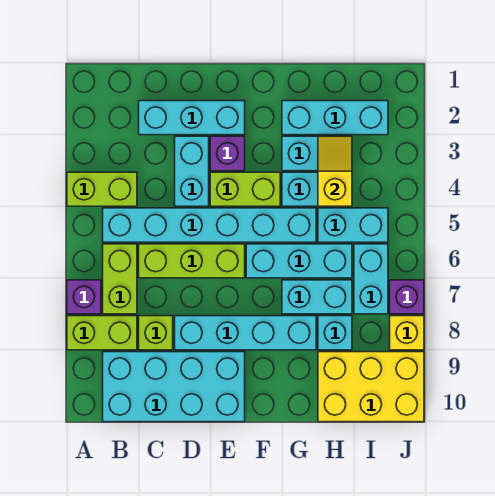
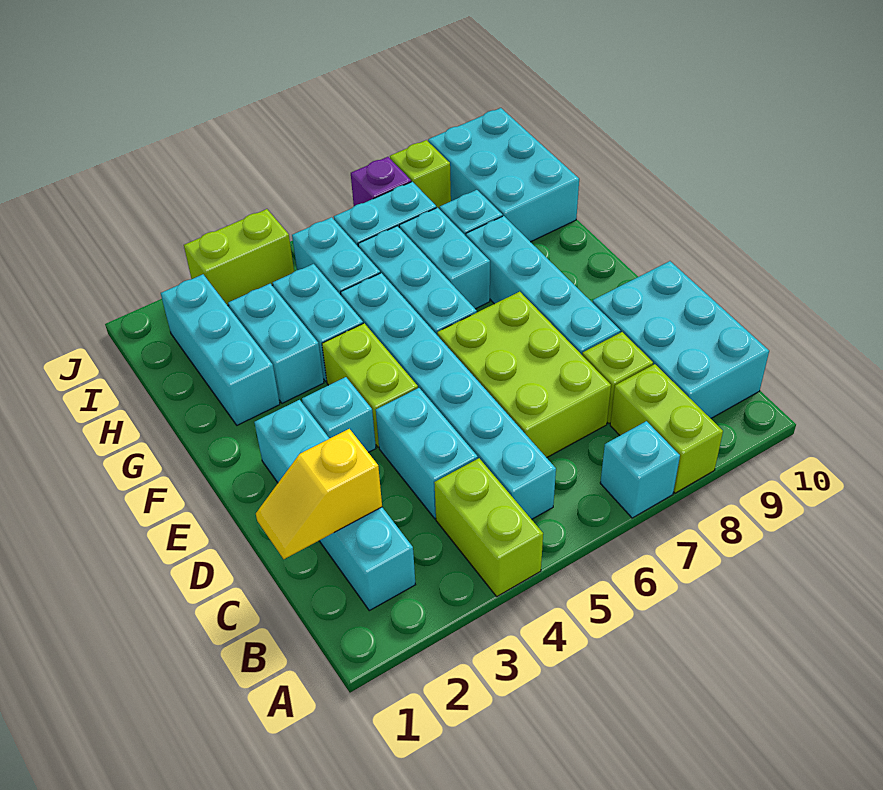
purple 1x1 brick [67,280,101,314] -> cyan 1x1 brick [600,421,680,518]
lime 1x2 brick [103,244,137,314] -> lime 1x2 brick moved to [184,209,294,306]
cyan 2x4 brick [103,352,245,422] -> cyan 2x3 brick [592,261,769,418]
cyan 1x3 brick [139,101,245,135] -> cyan 1x4 brick [254,400,416,611]
lime 1x3 brick [139,244,245,278] -> lime 2x3 brick [437,292,611,458]
cyan 1x2 brick [175,136,209,206] -> cyan 1x2 brick turned to [376,388,478,519]
purple 1x1 brick [210,136,245,171] -> cyan 1x1 brick [302,377,376,452]
yellow 1x2 slope [318,136,352,206] -> yellow 1x2 slope moved to [256,429,382,559]
yellow 2x3 brick [318,352,424,422] -> cyan 2x3 brick [428,108,579,242]
yellow 1x1 brick [390,316,424,350] -> lime 1x1 brick [390,140,451,209]

